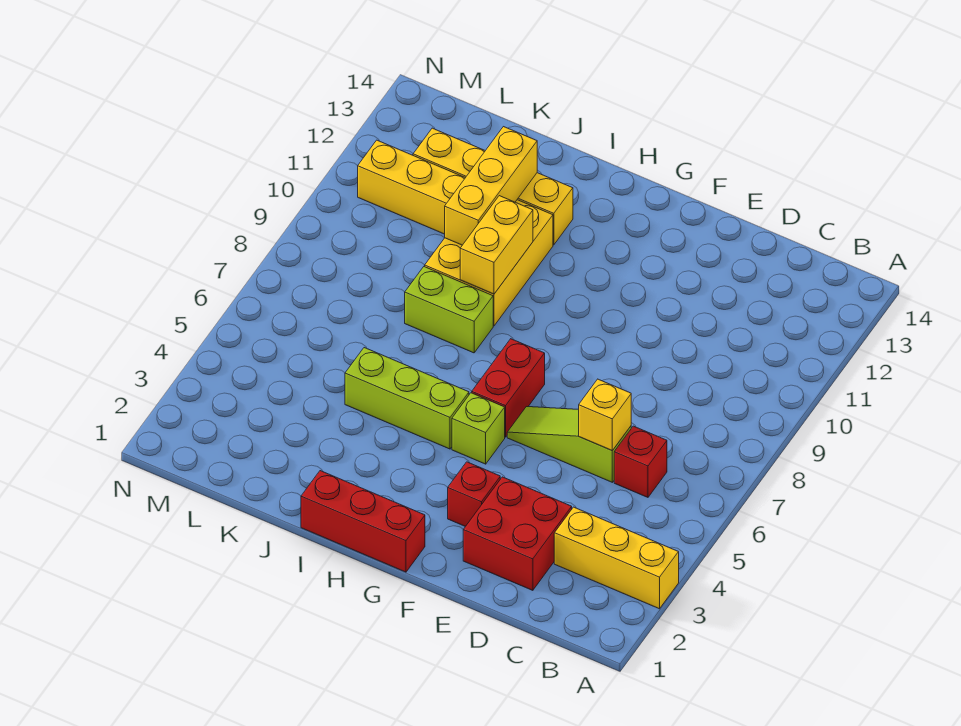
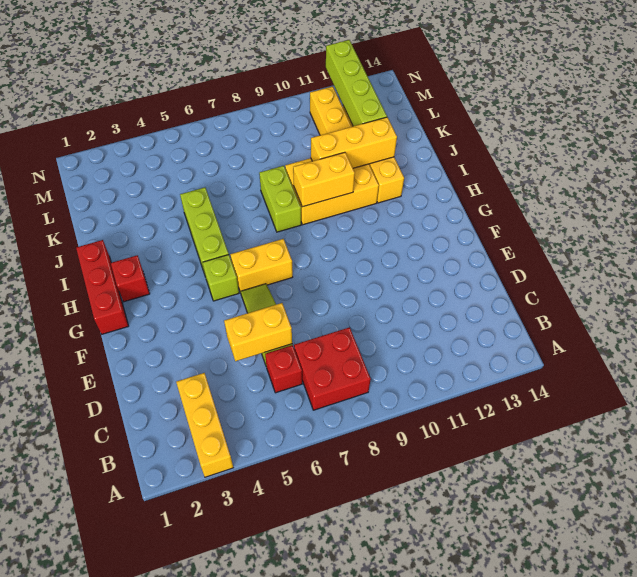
red 2x2 brick [463,477,572,590] -> red 2x2 brick moved to [294,327,371,410]
yellow 1x1 brick [579,379,631,451] -> yellow 1x2 brick [224,303,292,361]
red 1x1 brick [448,462,500,526] -> red 1x1 brick moved to [111,255,150,302]
red 1x2 brick [472,339,545,437] -> yellow 1x2 brick [230,239,293,293]
none -> lime 1x4 brick [326,40,387,126]

